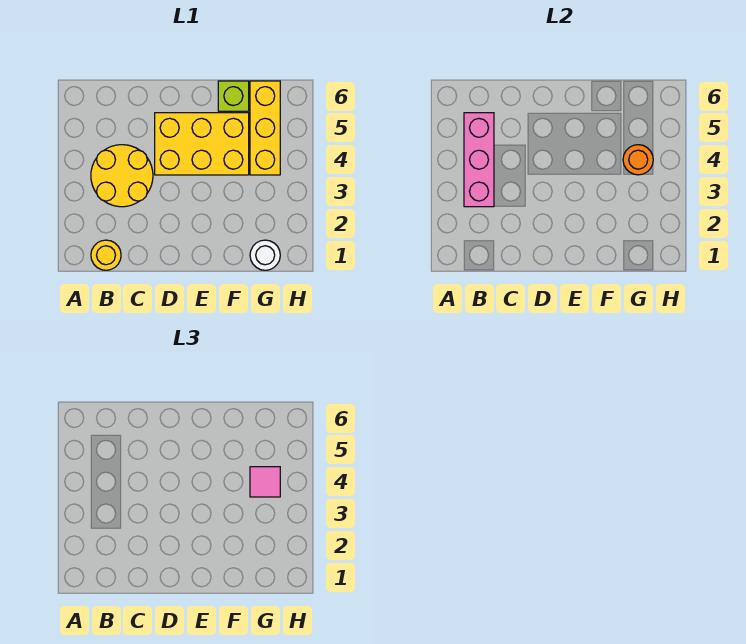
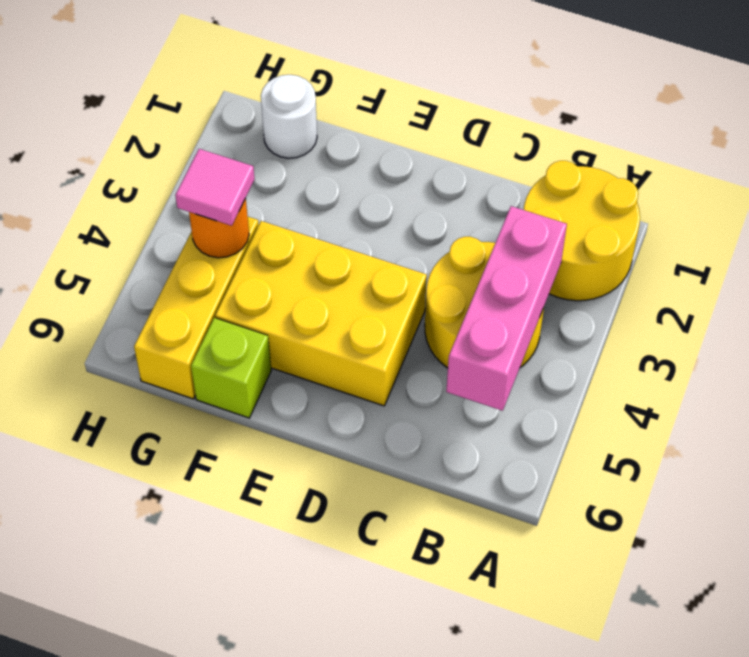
yellow 1x1 round brick [91,240,121,270] -> yellow 2x2 round brick [524,161,640,301]

